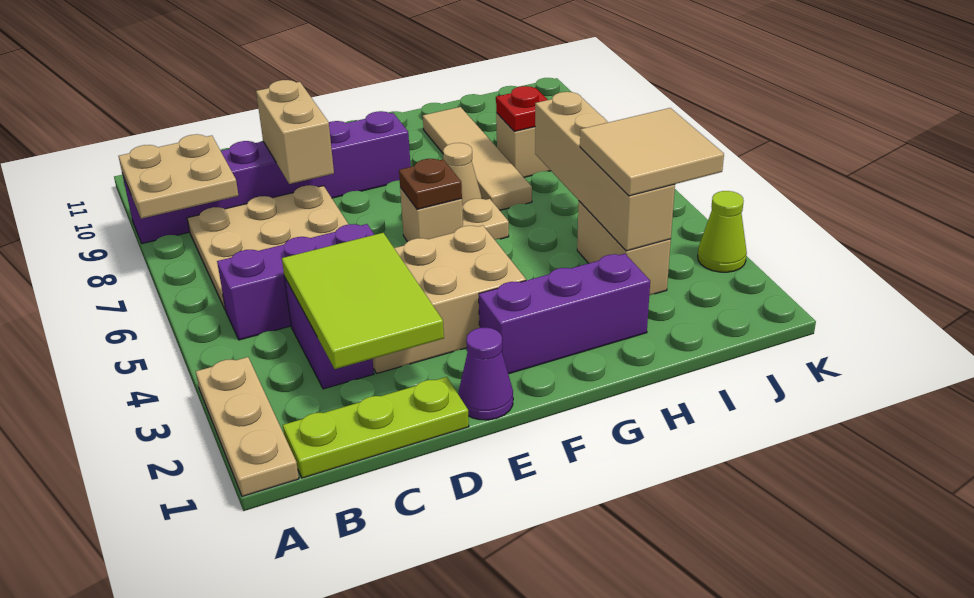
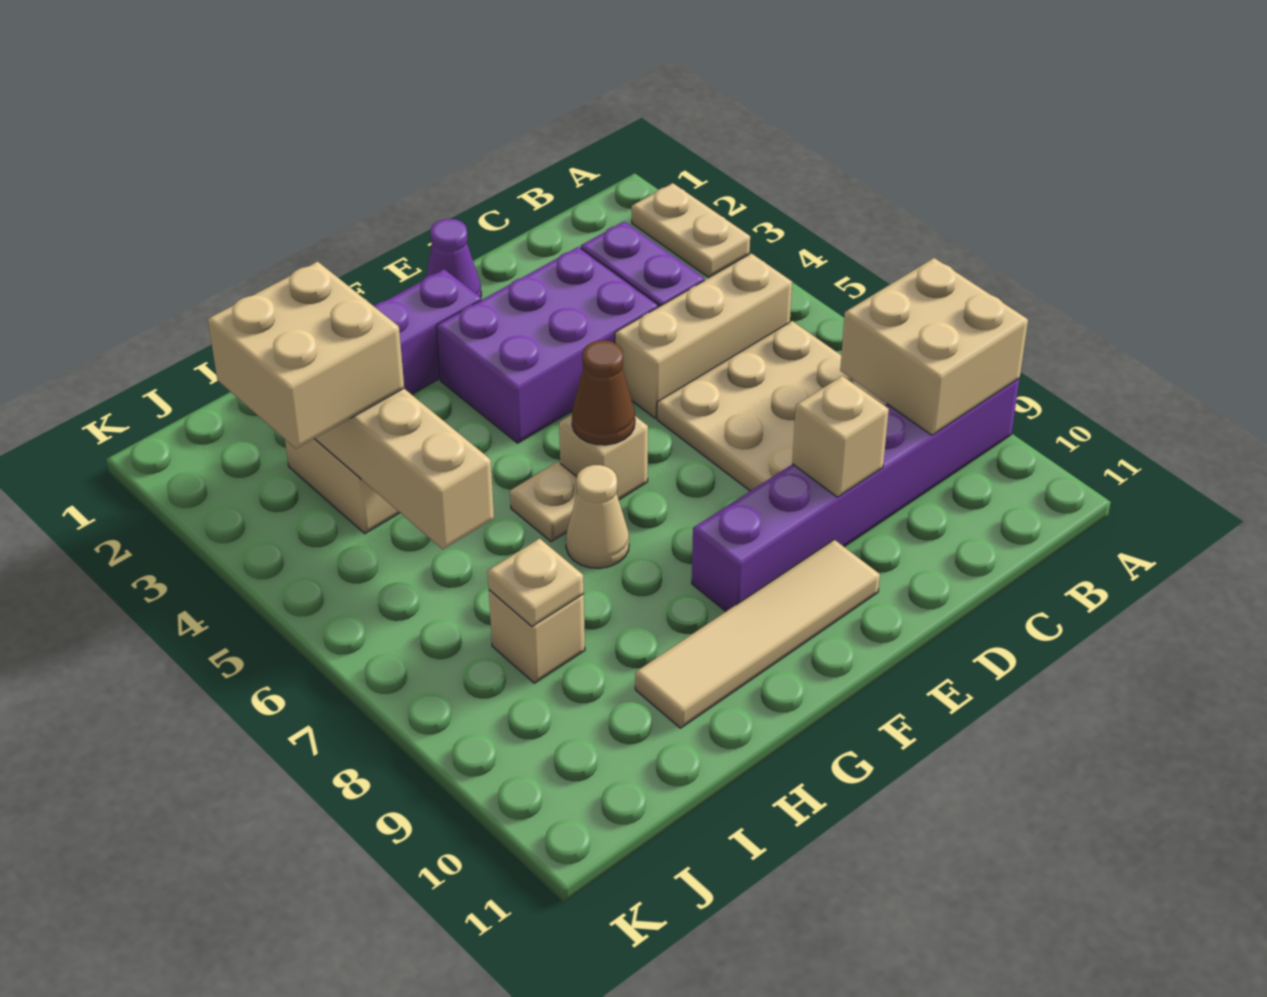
tan 1x3 plate [196,357,299,497] -> tan 1x2 plate [632,183,750,277]
tan 2x2 plate [119,134,239,219] -> tan 2x2 brick [840,258,1028,435]
lime 1x3 plate [283,377,469,478] -> none
purple 1x3 brick [217,224,374,340] -> tan 1x3 brick [615,254,792,418]
lime 2x3 tile [282,233,444,369] -> none
tan 2x3 brick [373,225,526,373] -> purple 2x3 brick [436,247,658,443]
tan 1x2 brick [256,80,334,184] -> tan 1x1 brick [792,376,889,497]
brown 1x1 plate [399,159,462,209] -> brown 1x1 cone [572,341,635,445]
tan 1x4 tile [423,107,532,210] -> tan 1x4 tile turned to [635,540,880,728]
tan 2x2 tile [580,108,724,196] -> tan 2x2 brick [208,262,404,449]
red 1x1 plate [496,86,548,132] -> tan 1x1 plate [488,539,584,626]
lime 1x1 cone [698,191,747,272] -> none

